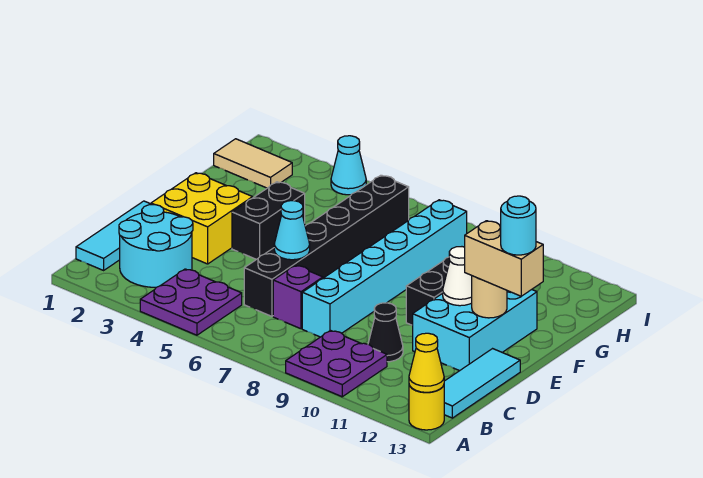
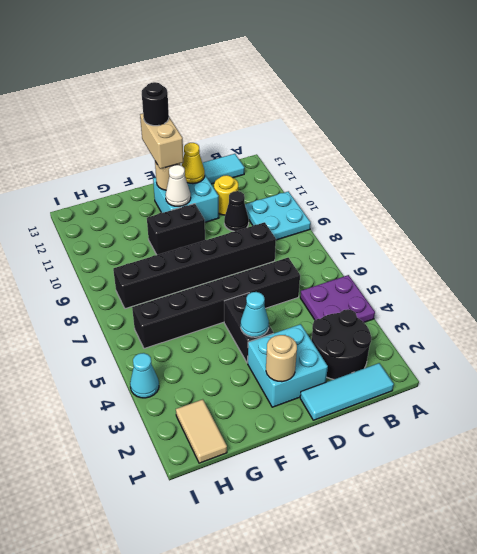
purple 2x2 plate [286,331,387,397] -> cyan 2x2 plate [245,191,311,240]
yellow 1x1 round brick [409,385,444,430] -> yellow 1x1 round brick moved to [214,175,238,215]
yellow 1x1 cone [409,333,444,392] -> yellow 1x1 cone moved to [182,143,205,184]
cyan 2x2 round brick [119,205,193,287] -> black 2x2 round brick [311,309,372,379]
purple 1x1 brick [273,265,323,329] -> none
cyan 1x6 brick [302,200,467,337] -> black 1x6 brick [113,222,276,309]
yellow 2x2 brick [151,173,253,264] -> cyan 2x2 brick [248,324,328,407]
cyan 1x1 cone [274,201,310,260] -> cyan 1x1 cone moved to [241,292,269,337]
cyan 2x3 brick [413,290,537,371] -> cyan 2x2 brick [153,175,219,222]
none -> tan 1x1 round brick [266,335,297,382]
black 1x2 brick [232,182,305,259] -> black 1x2 brick turned to [224,293,273,363]
cyan 1x1 round brick [501,196,536,255] -> black 1x1 round brick [142,82,169,126]

